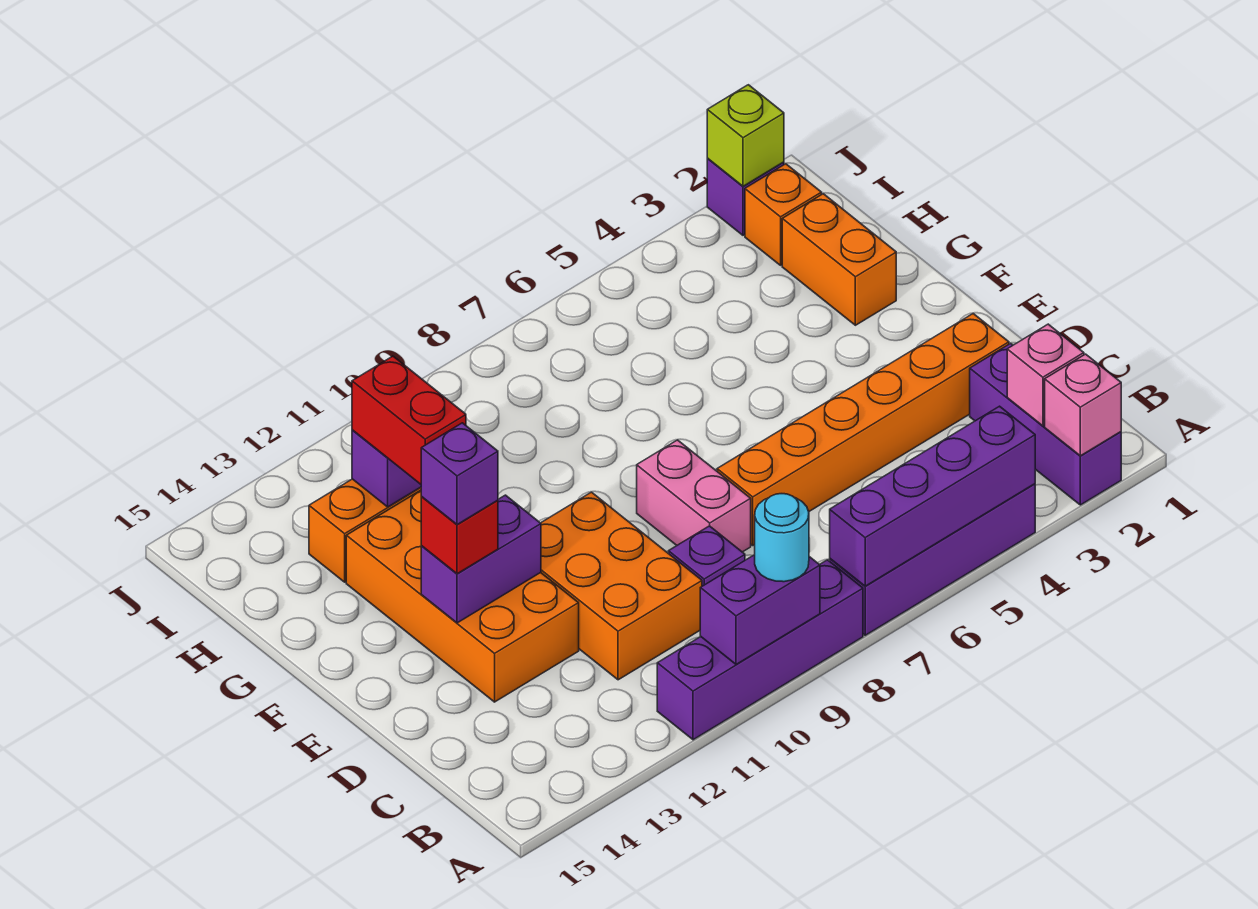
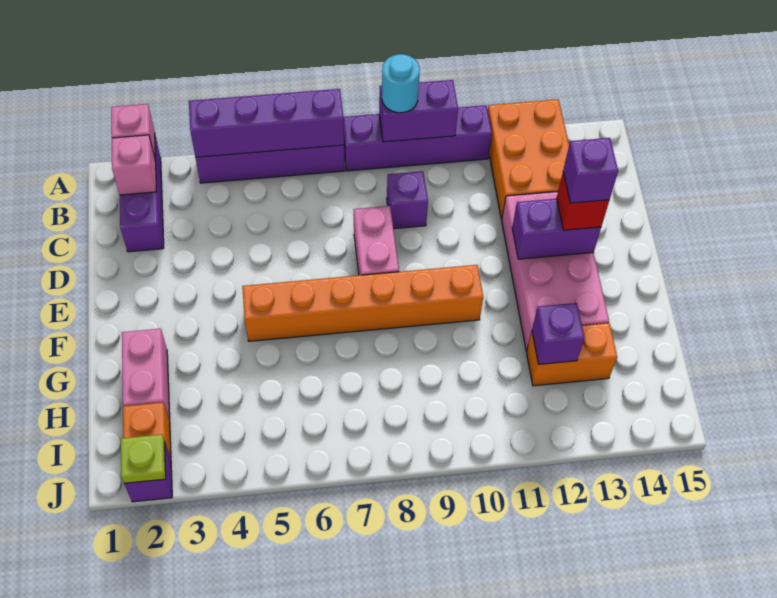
orange 2x3 brick [541,492,702,680] -> orange 2x3 brick moved to [488,99,569,219]
orange 1x6 brick [717,314,1009,545] -> orange 1x6 brick moved to [242,265,483,341]
orange 2x4 brick [346,490,579,702] -> pink 2x4 brick [502,192,609,351]
orange 1x2 brick [782,194,896,325] -> pink 1x2 brick [122,329,170,421]
red 1x2 brick [352,356,466,484] -> none
lime 1x1 brick [707,85,784,186] -> lime 1x1 plate [121,434,166,483]

